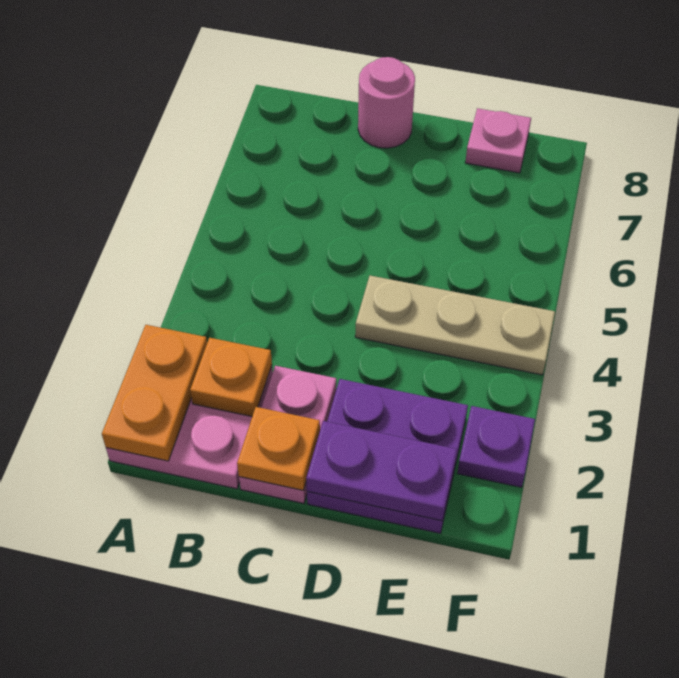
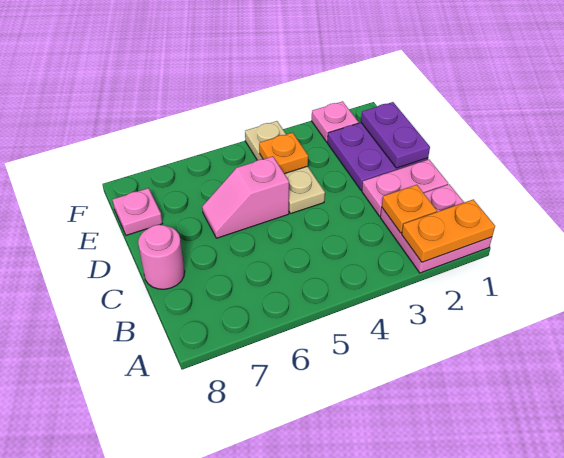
orange 1x1 plate [237,407,320,491] -> orange 1x1 plate moved to [259,133,308,174]
none -> pink 1x2 slope [202,156,289,238]
purple 1x1 plate [457,406,535,487] -> pink 1x1 plate [312,101,359,142]

